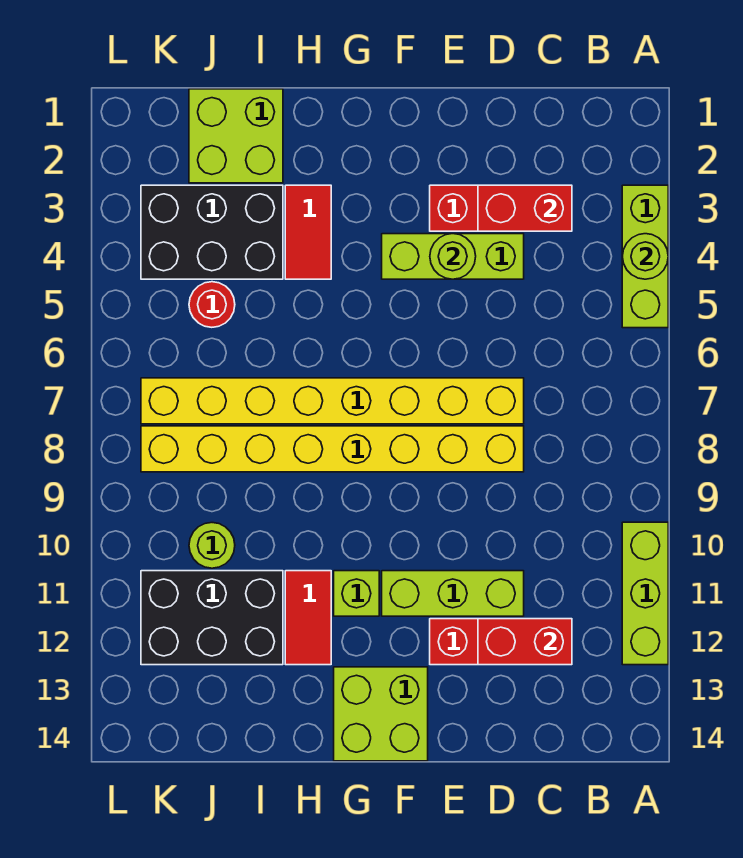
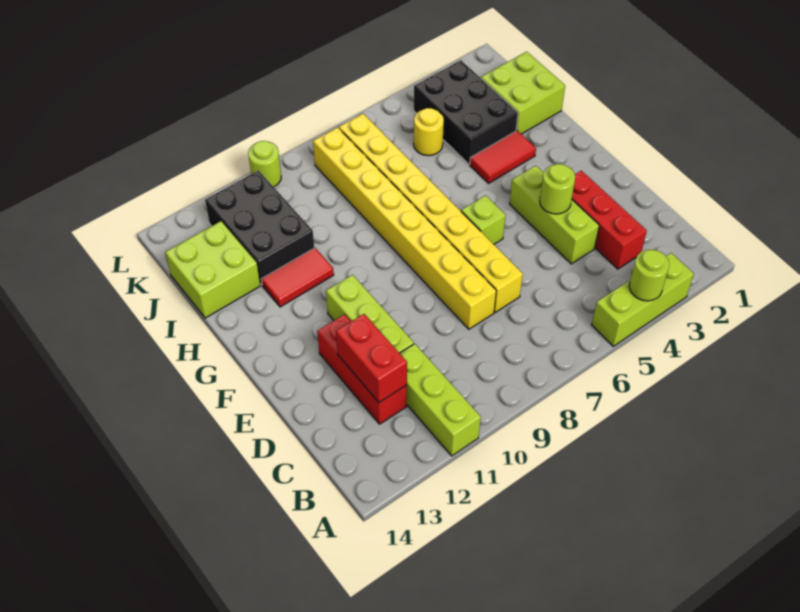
lime 1x3 brick [622,522,668,665] -> lime 1x3 brick turned to [400,344,481,456]
red 1x2 brick [478,185,572,231] -> none
lime 2x2 brick [334,667,428,761] -> lime 2x2 brick moved to [165,221,260,318]
lime 1x1 brick [334,571,379,616] -> lime 1x1 brick moved to [461,195,506,244]
red 1x1 round brick [189,282,235,327] -> yellow 1x1 round brick [414,108,444,156]
lime 1x1 round brick [189,523,235,568] -> lime 1x1 round brick moved to [248,141,281,187]

